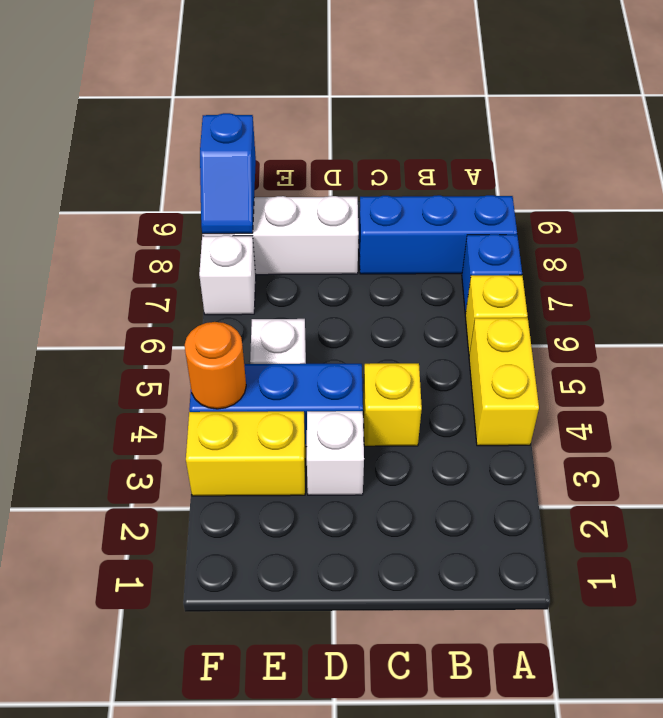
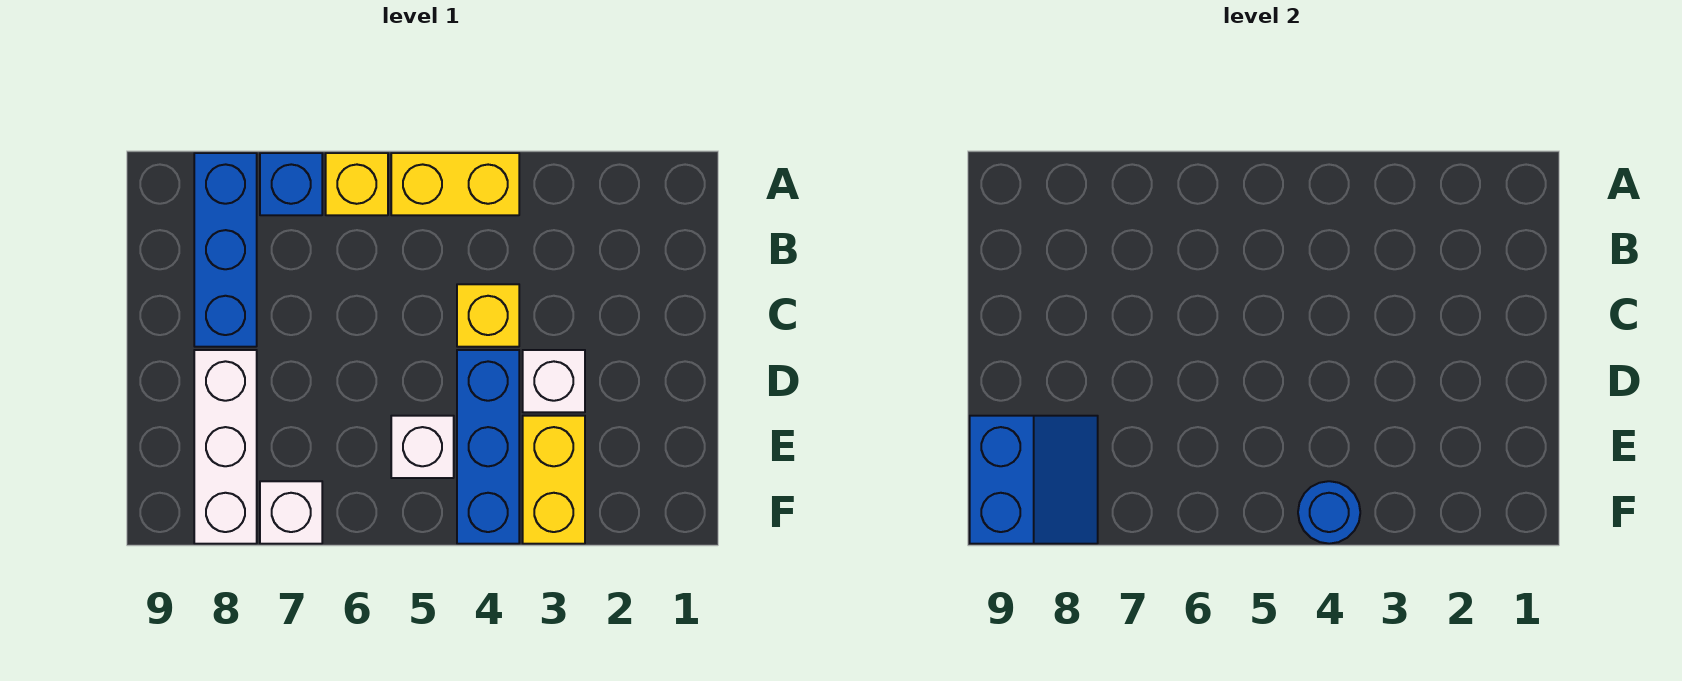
orange 1x1 round brick [185,322,246,409] -> blue 1x1 round brick [1298,481,1360,544]
blue 1x2 slope [200,113,256,234] -> blue 2x2 slope [970,416,1098,544]

